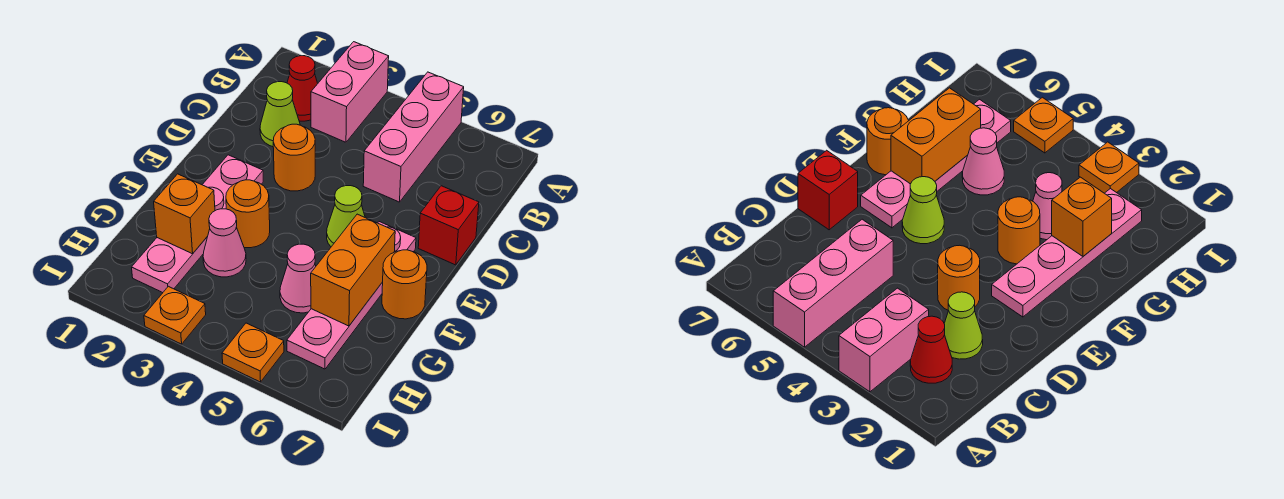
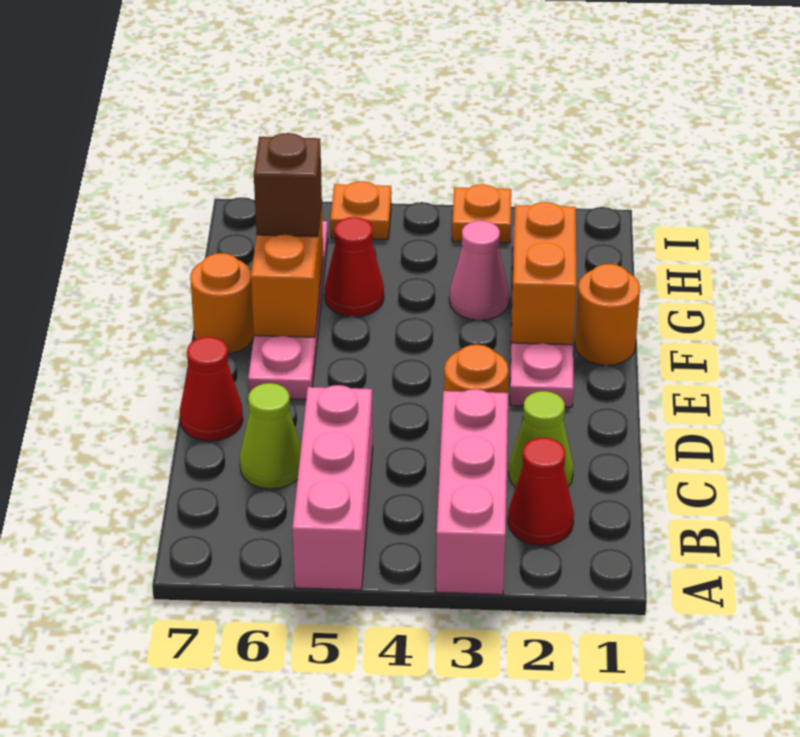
pink 1x2 brick [311,42,389,142] -> pink 1x3 brick [436,389,508,595]
red 1x1 brick [418,186,479,265] -> red 1x1 cone [180,337,243,441]
lime 1x1 cone [327,186,365,247] -> lime 1x1 cone moved to [240,383,301,489]
orange 1x1 round brick [226,180,270,248] -> orange 1x1 round brick moved to [575,264,640,365]
orange 1x1 brick [154,174,215,254] -> orange 1x2 brick [512,202,577,345]
pink 1x1 cone [280,244,316,313] -> red 1x1 cone [325,217,384,317]
none -> brown 1x1 brick [254,133,322,237]

